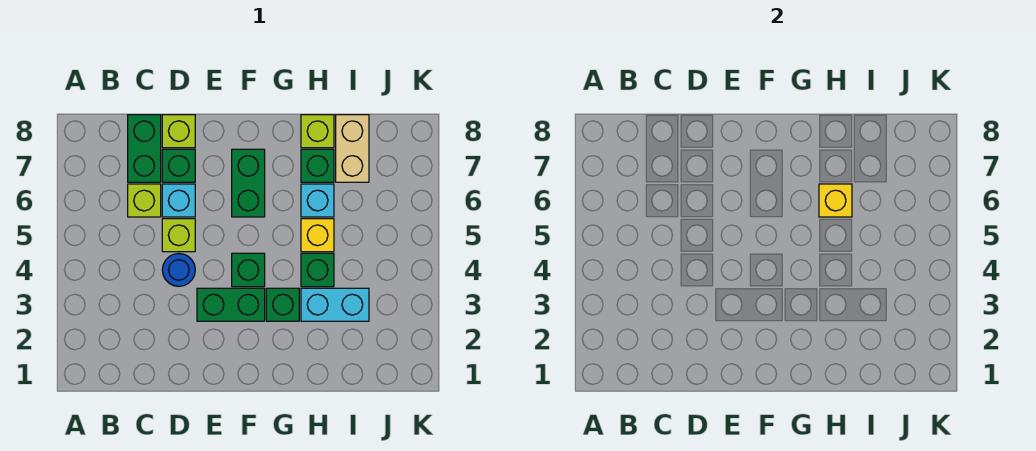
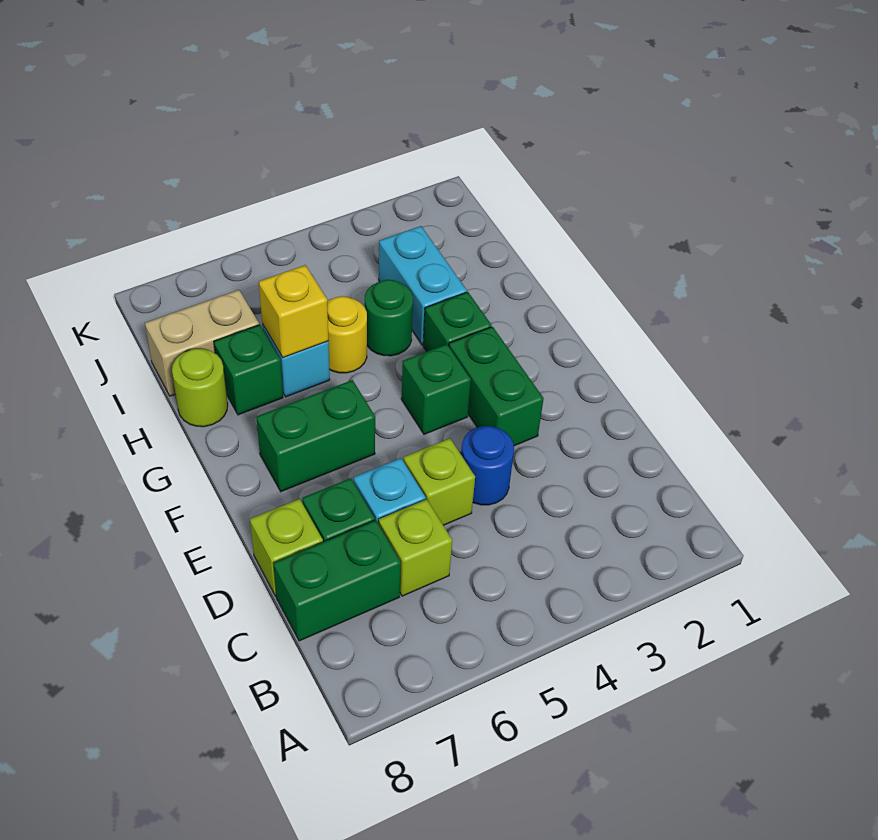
green 1x1 brick [301,253,334,287] -> green 1x1 round brick [365,280,413,356]
yellow 1x1 brick [301,219,334,252] -> yellow 1x1 round brick [327,296,367,373]
lime 1x1 brick [301,115,334,148] -> lime 1x1 round brick [172,349,228,427]

